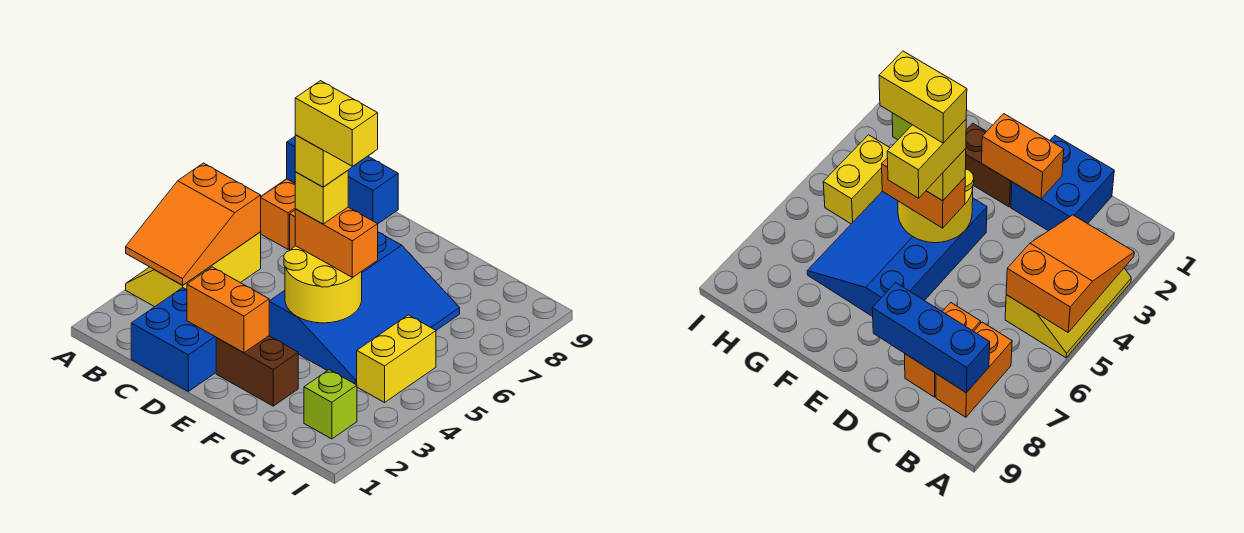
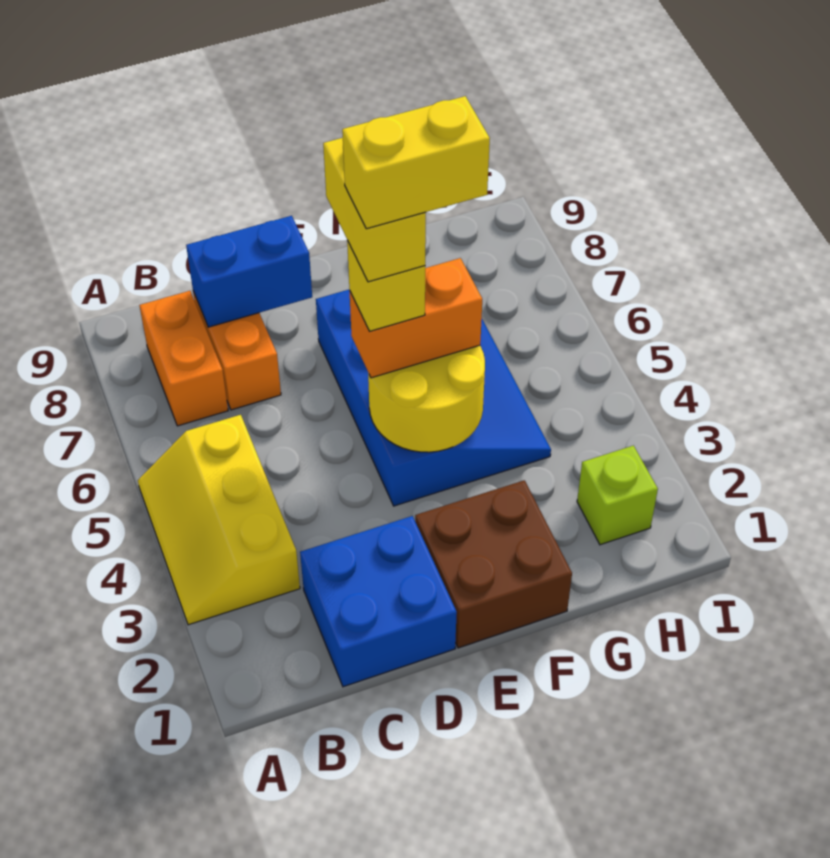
orange 2x3 slope [126,163,261,285] -> none
blue 1x3 brick [287,137,398,224] -> blue 1x2 brick [186,216,312,327]
orange 1x2 brick [187,267,269,353] -> none
brown 1x2 brick [216,336,298,406] -> brown 2x2 brick [415,480,572,648]
yellow 1x2 brick [357,315,436,402] -> none

